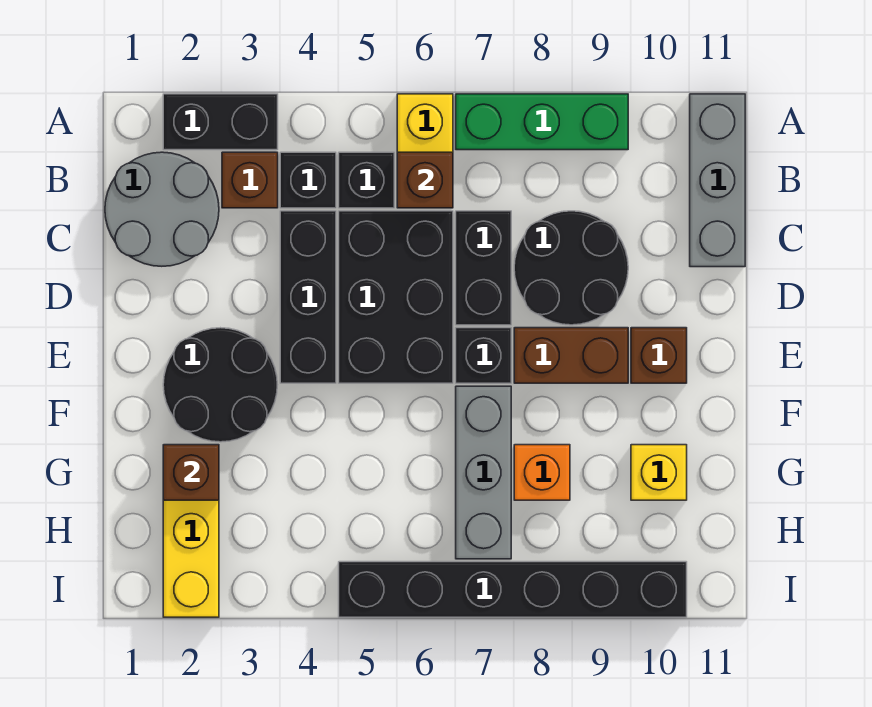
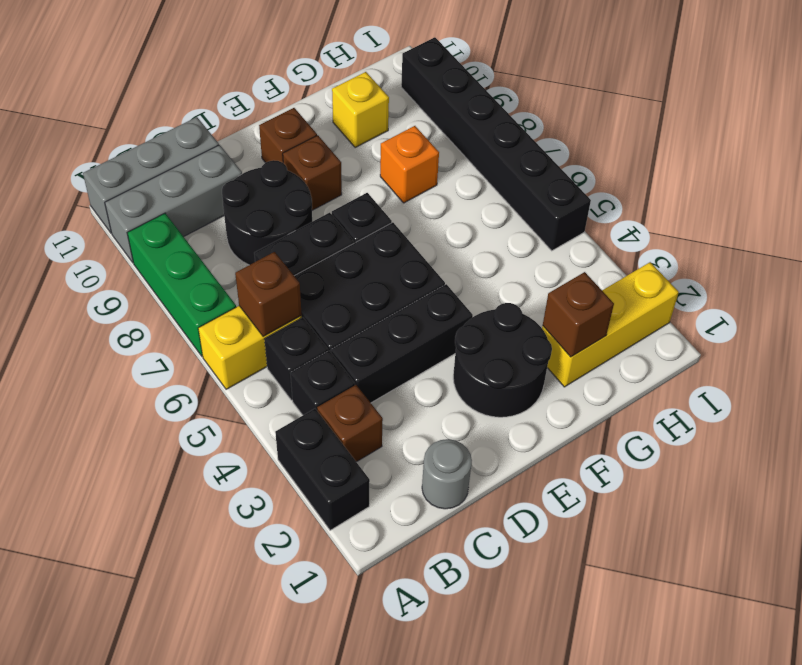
grey 2x2 round brick [105,152,219,266] -> grey 1x1 round brick [422,439,472,509]
brown 1x2 brick [514,328,628,383] -> brown 1x1 brick [283,135,342,210]
grey 1x3 brick [456,386,511,559] -> grey 1x3 brick moved to [105,145,242,262]

